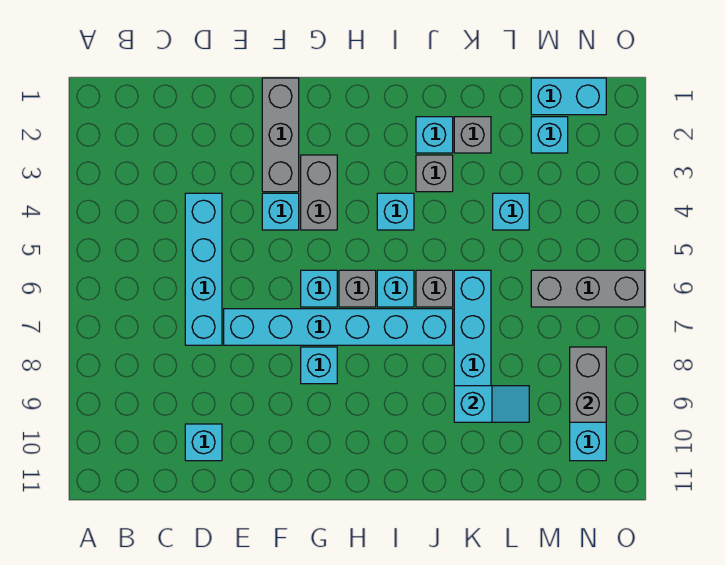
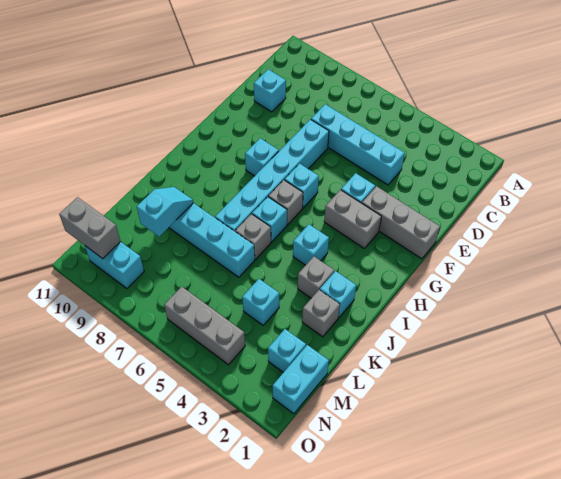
cyan 1x2 slope [454,386,529,422] -> cyan 1x2 slope turned to [137,187,193,237]
grey 1x3 brick [531,270,645,307] -> grey 1x3 brick turned to [164,287,245,365]
grey 1x2 brick [570,347,606,422] -> grey 1x2 brick moved to [59,197,121,259]

